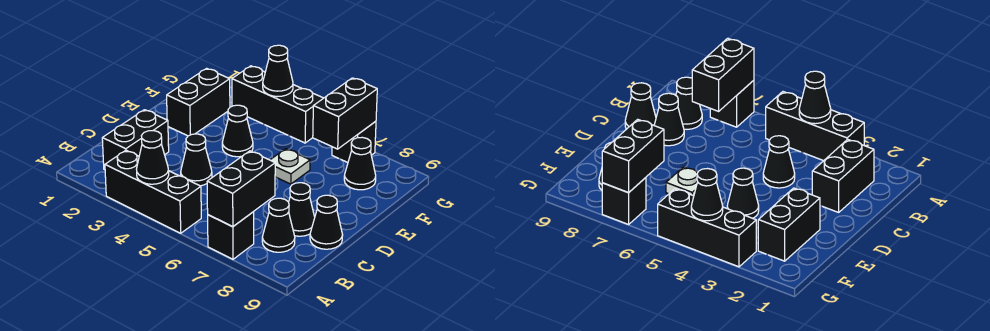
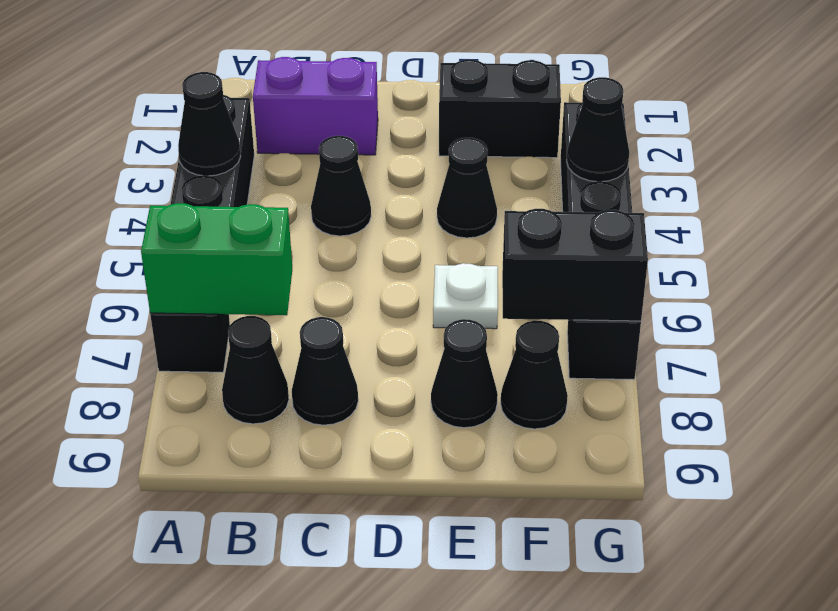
black 1x2 brick [207,151,275,227] -> green 1x2 brick [141,203,292,315]
black 1x2 brick [102,110,169,170] -> purple 1x2 brick [253,57,378,155]
black 1x1 cone [310,195,343,249] -> black 1x1 cone moved to [431,319,498,428]

